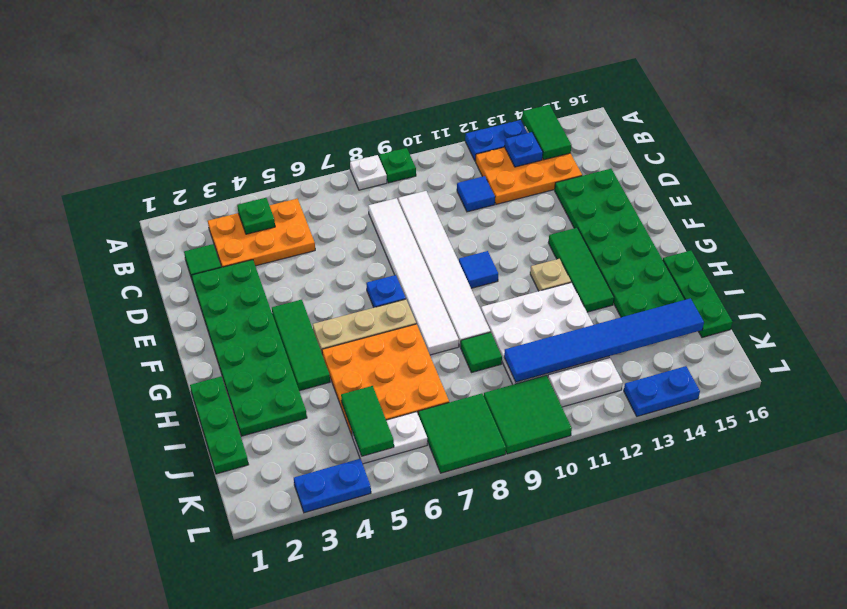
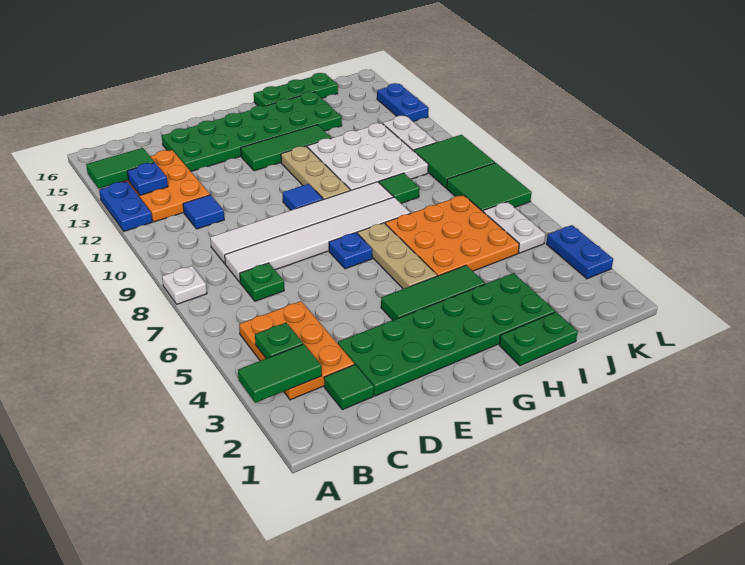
green 1x1 plate [379,148,416,183] -> green 1x1 plate moved to [240,263,284,301]
tan 1x1 plate [530,259,571,291] -> tan 1x3 plate [281,146,350,199]
green 1x3 plate [190,376,249,474] -> green 1x2 plate [499,312,578,366]
green 1x2 tile [341,386,394,456] -> green 1x2 tile moved to [238,344,322,403]
blue 1x6 tile [504,298,704,382] -> none

